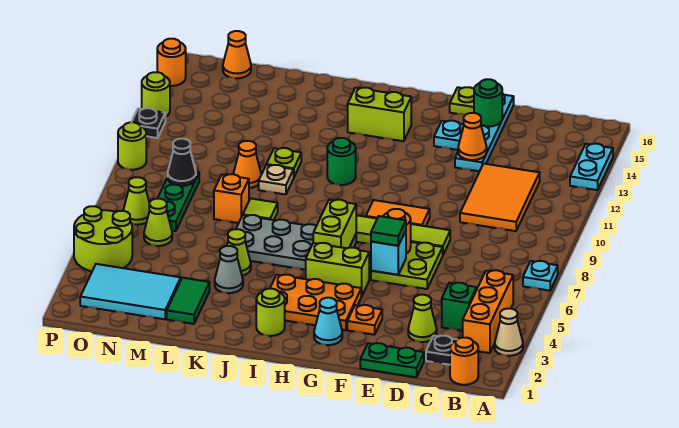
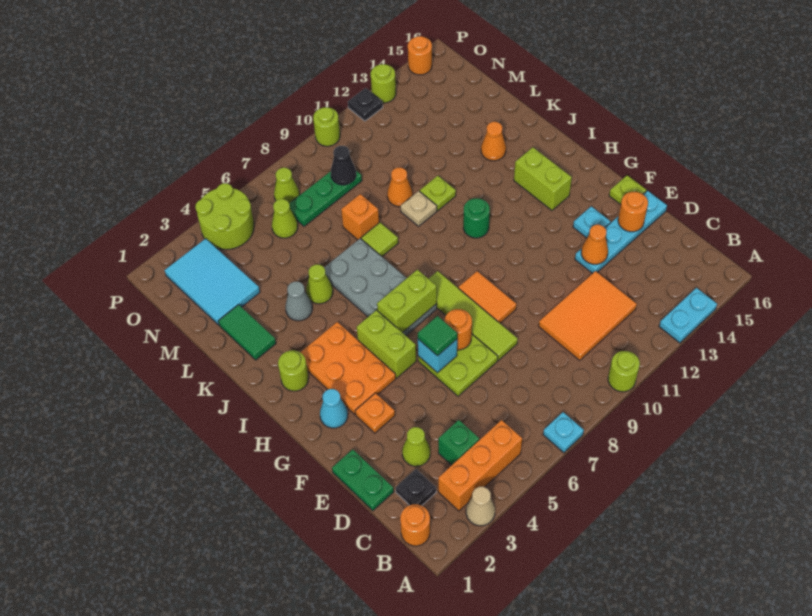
none -> lime 1x1 round brick [608,351,640,392]
green 1x1 round brick [474,79,502,127] -> orange 1x1 round brick [618,192,648,232]
green 1x2 tile [167,278,210,324] -> green 1x2 tile turned to [218,305,276,360]
orange 1x1 cone [223,31,251,78] -> orange 1x1 cone moved to [481,122,506,161]

